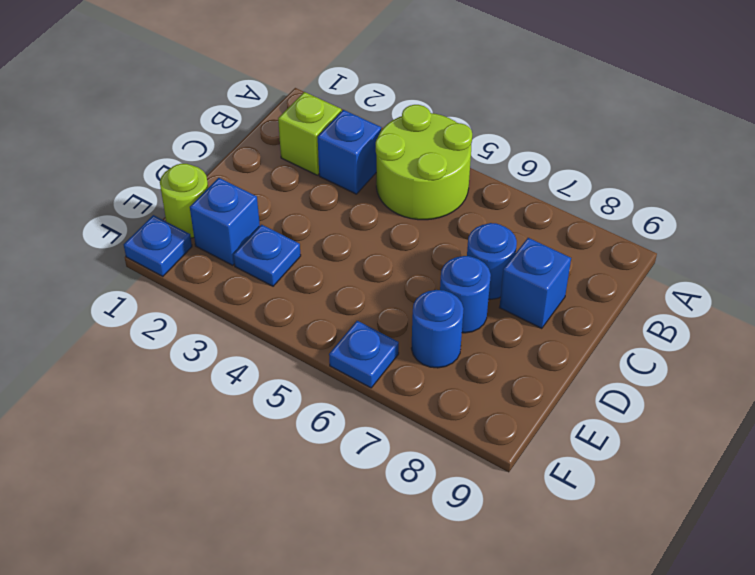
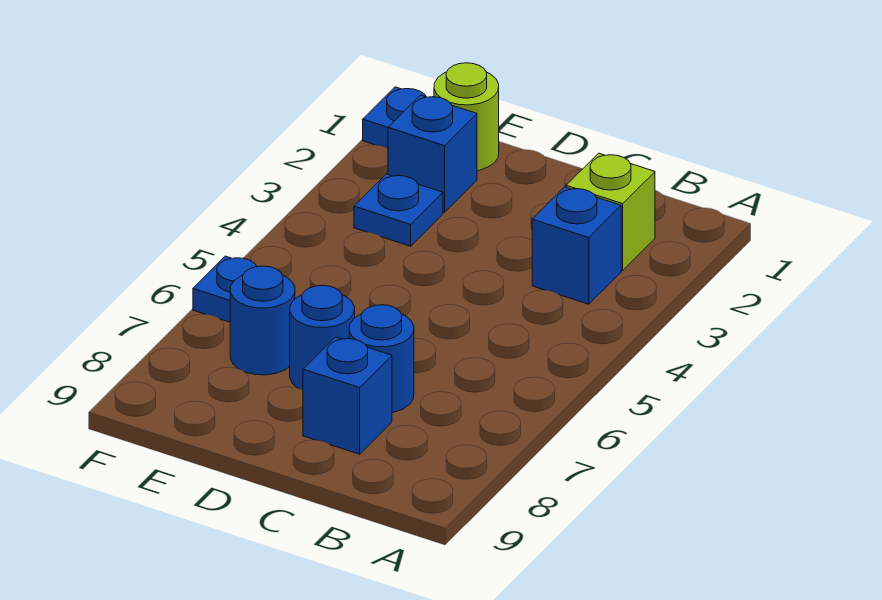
lime 2x2 round brick [376,105,472,220] -> none

